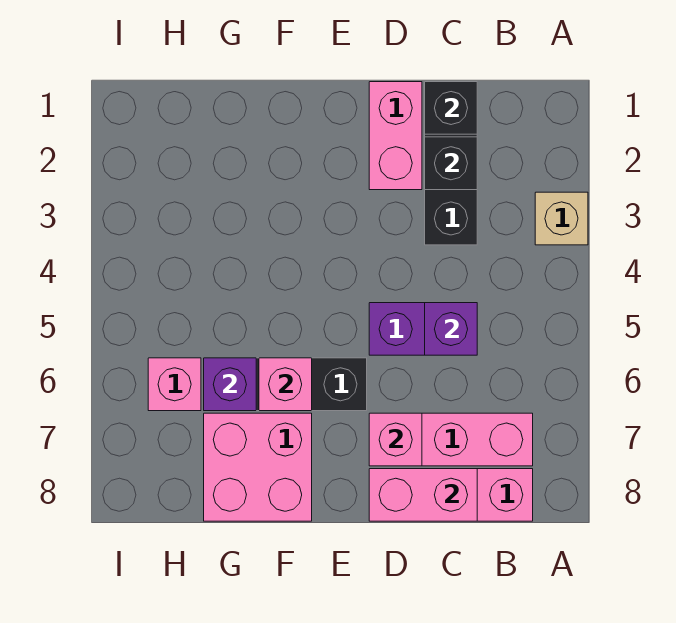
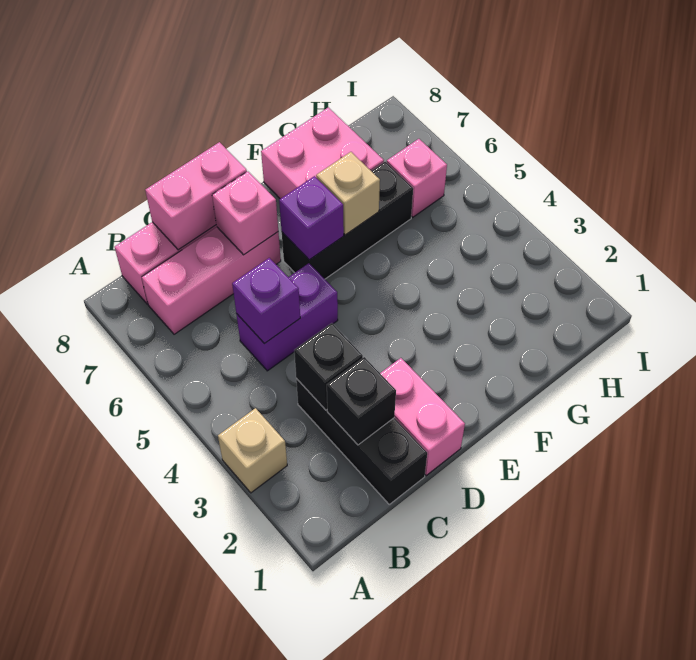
black 1x1 brick [425,82,477,134] -> black 1x1 brick moved to [294,323,363,410]
pink 1x1 brick [259,358,312,411] -> tan 1x1 brick [316,152,380,235]
purple 1x1 brick [204,358,256,411] -> purple 1x1 brick moved to [279,176,344,260]

